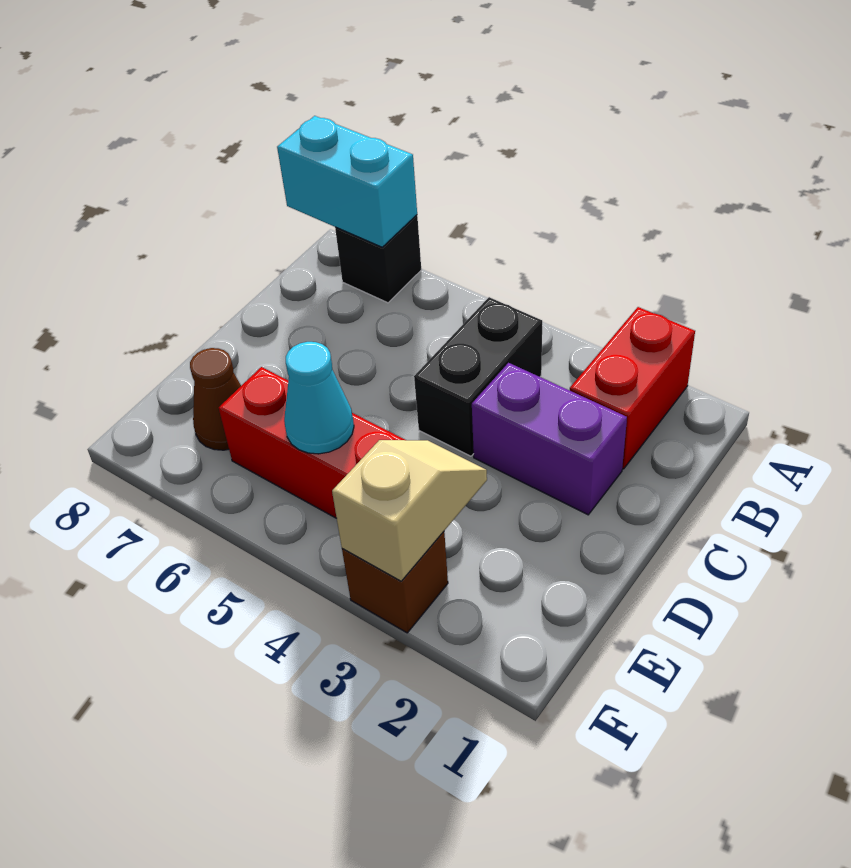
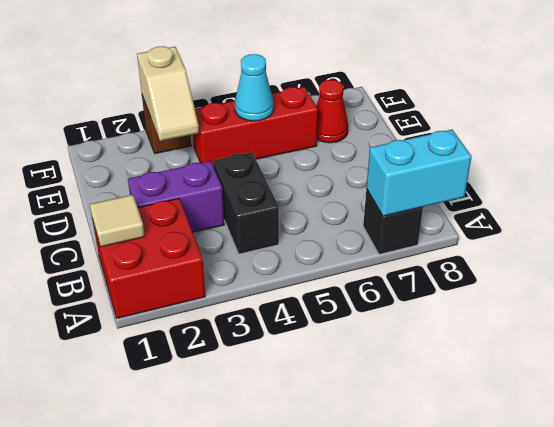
red 1x2 brick [570,307,695,469] -> red 2x2 brick [92,198,205,318]
none -> tan 1x1 tile [90,195,145,247]
brown 1x1 cone [190,348,241,450] -> red 1x1 cone [316,80,348,143]

